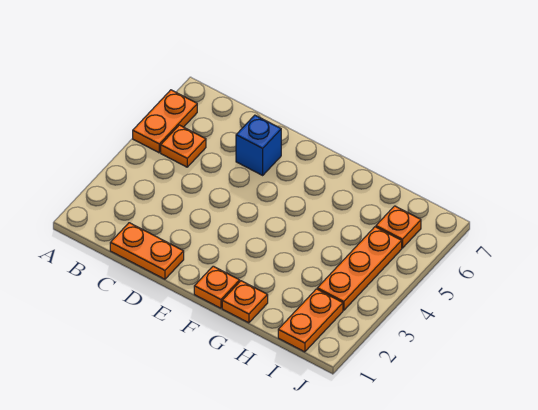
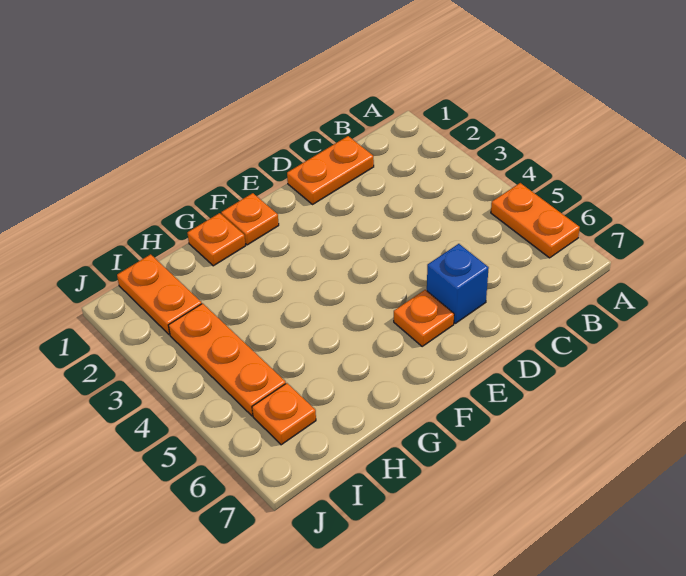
orange 1x1 plate [161,125,206,167] -> orange 1x1 plate moved to [394,290,454,346]

